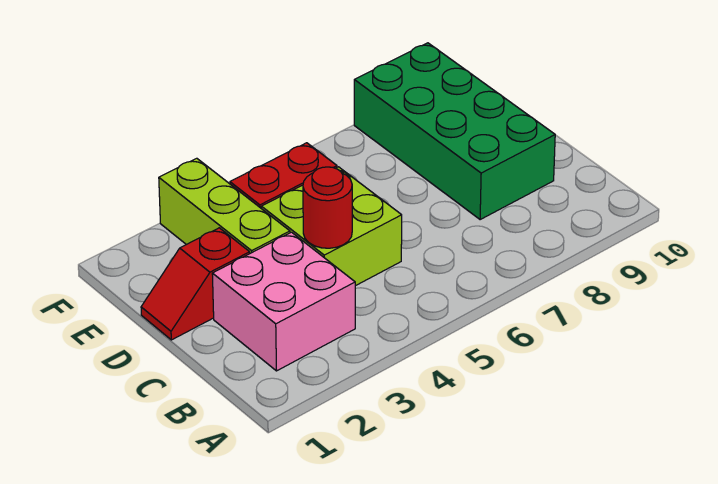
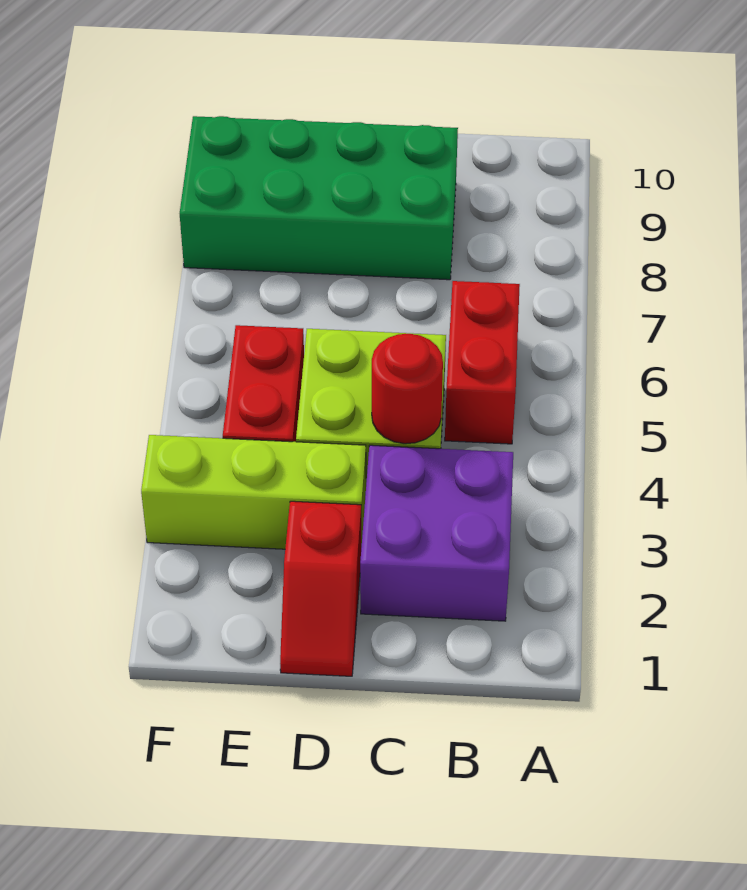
pink 2x2 brick [212,232,355,371] -> purple 2x2 brick [360,445,513,621]
none -> red 1x2 brick [445,281,520,444]

